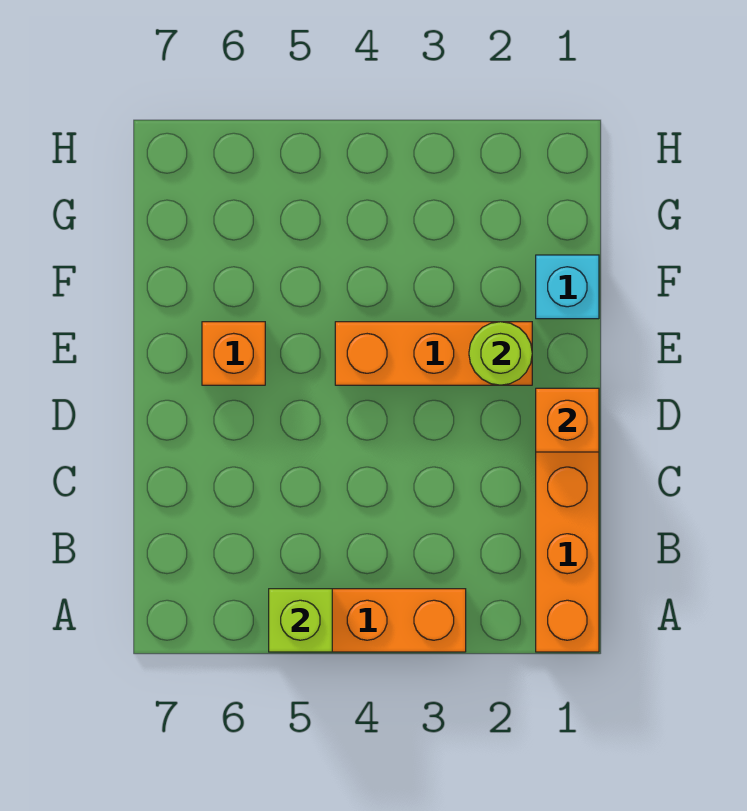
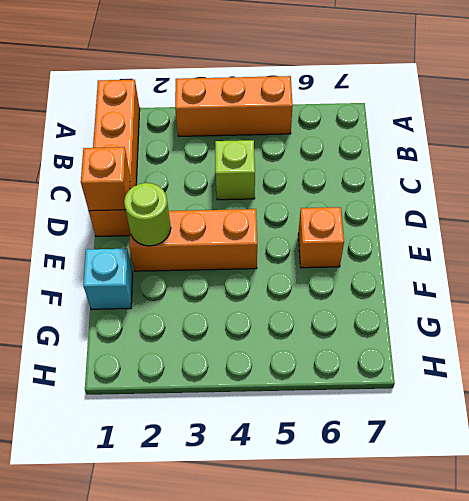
lime 1x1 brick [269,589,332,652] -> lime 1x1 brick moved to [215,140,255,200]

